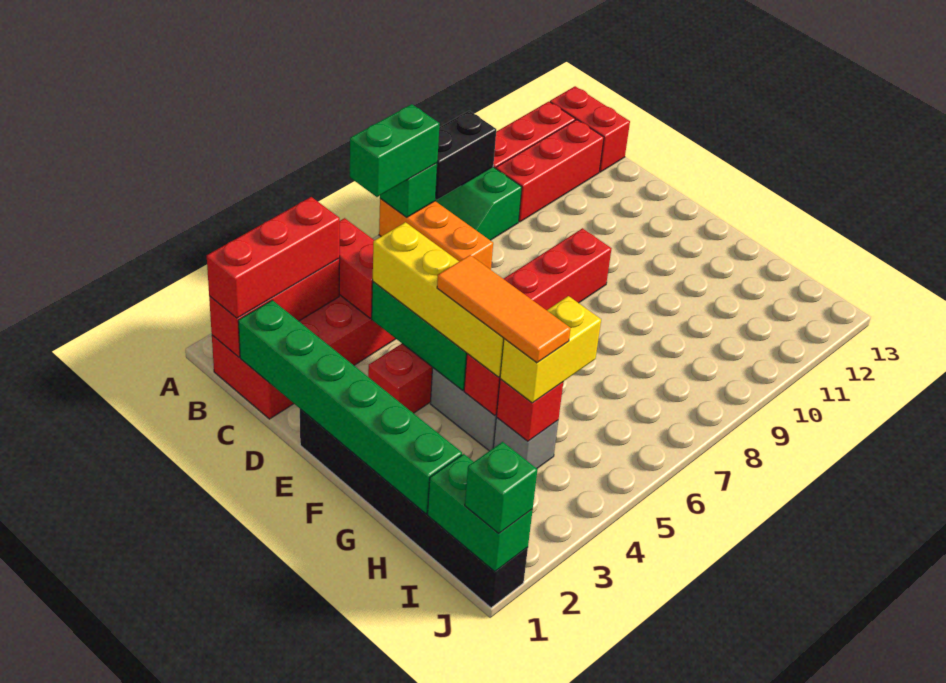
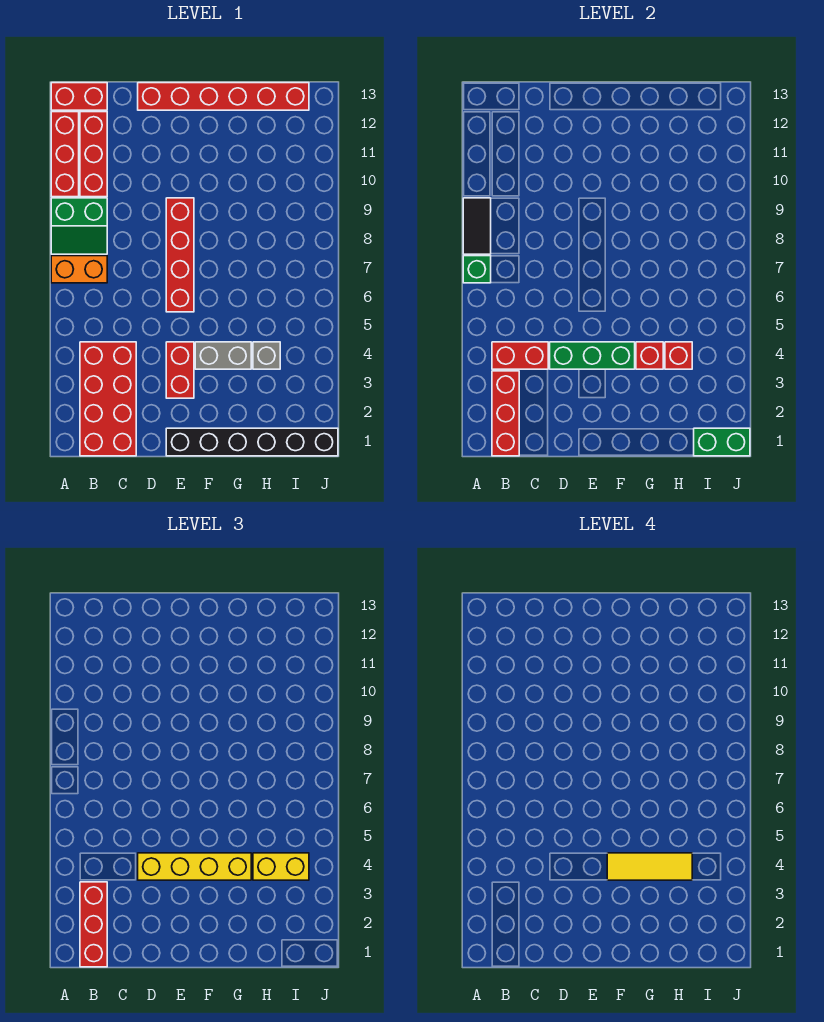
green 1x2 brick [350,104,440,197] -> none
orange 1x3 brick [379,199,493,270] -> orange 1x2 brick [51,256,107,283]
black 1x2 brick [435,111,496,200] -> black 1x2 tile [463,198,491,254]
green 1x6 brick [238,300,462,514] -> none
none -> red 1x6 brick [138,83,309,110]
orange 1x3 tile [437,255,570,363] -> yellow 1x3 tile [607,853,692,880]
yellow 1x2 brick [500,296,601,403] -> yellow 1x2 brick turned to [253,853,309,880]
green 1x1 brick [465,442,537,534] -> none

